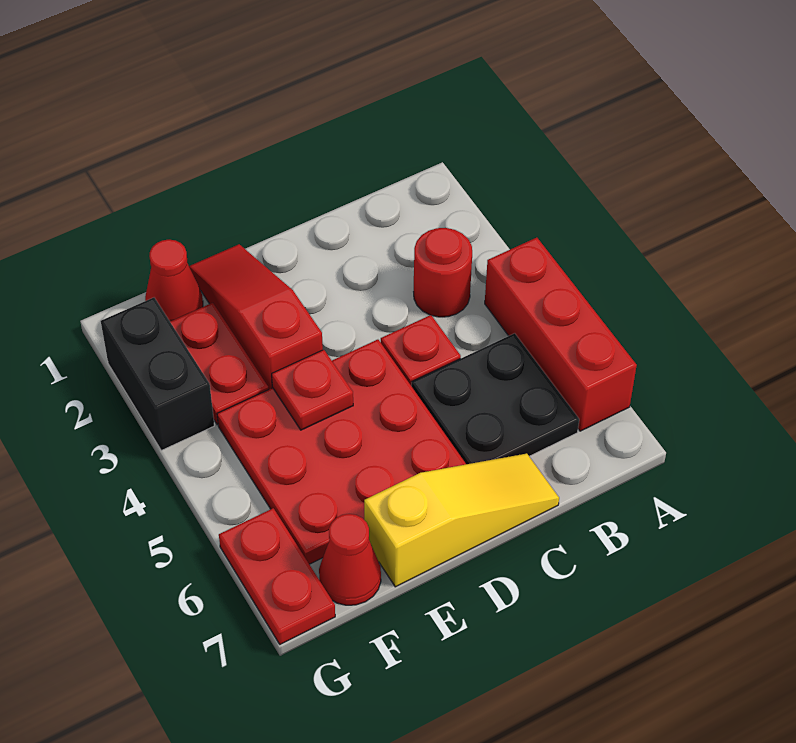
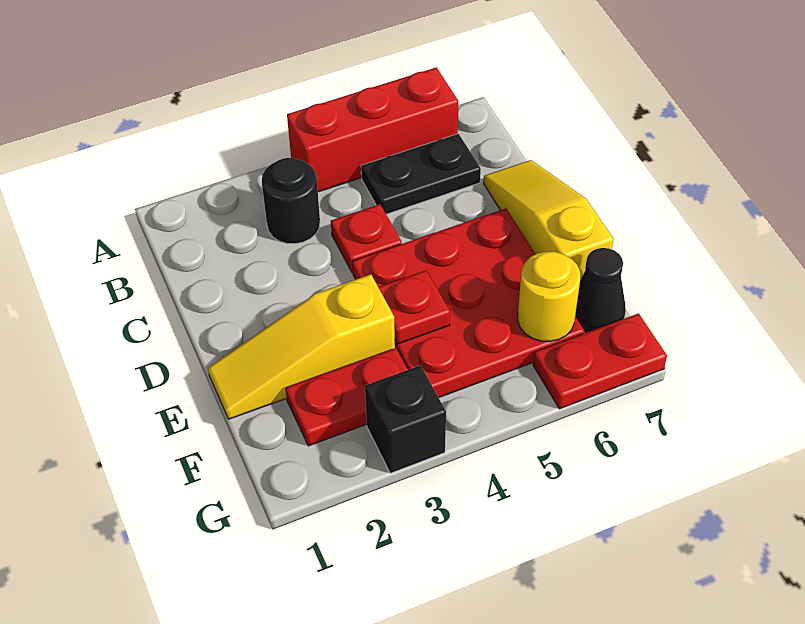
red 1x1 round brick [414,228,472,317] -> black 1x1 round brick [262,158,320,244]
black 2x2 plate [412,333,579,464] -> black 1x2 plate [361,134,481,214]
red 1x3 slope [189,244,323,389] -> yellow 1x3 slope [208,274,395,419]
red 1x1 cone [145,240,203,321] -> none
none -> yellow 1x1 round brick [518,251,580,342]
red 1x1 cone [319,514,381,605] -> black 1x1 cone [575,248,626,333]
black 1x2 brick [101,298,214,451] -> black 1x1 brick [365,365,446,473]

